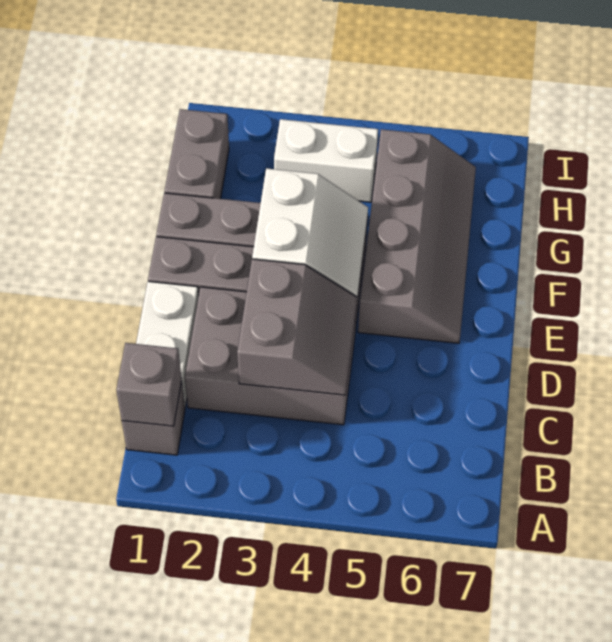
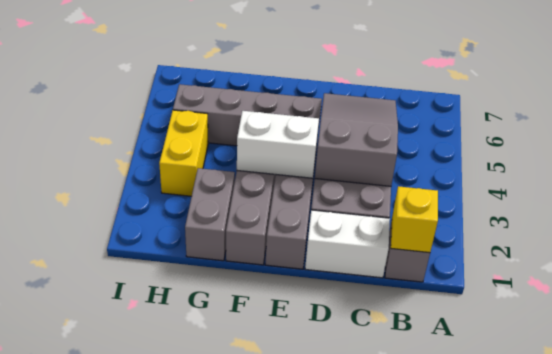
grey 1x1 brick [116,343,182,426] -> yellow 1x1 brick [391,186,438,253]
grey 2x2 slope [237,259,357,395] -> grey 2x3 slope [315,93,398,186]
grey 1x2 brick [165,109,229,199] -> grey 1x2 brick turned to [185,168,235,261]
white 1x2 brick [274,119,378,202] -> yellow 1x2 brick [159,110,208,196]

